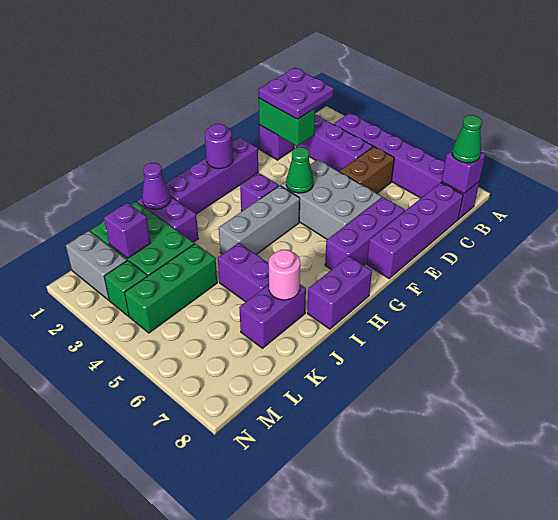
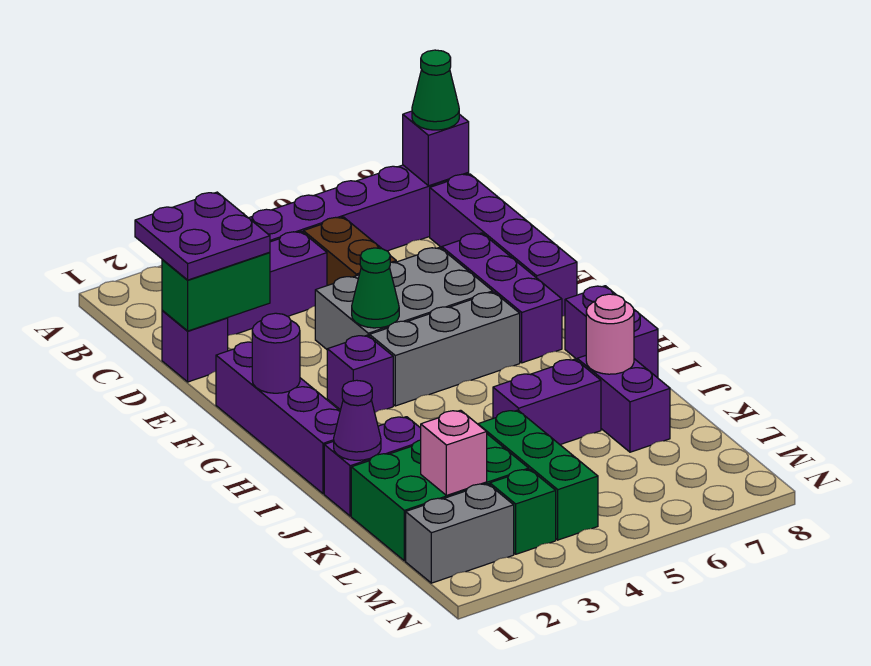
grey 1x3 brick [219,186,300,254] -> grey 1x3 brick turned to [370,292,520,406]
purple 1x1 brick [104,203,151,258] -> pink 1x1 brick [421,410,487,495]

